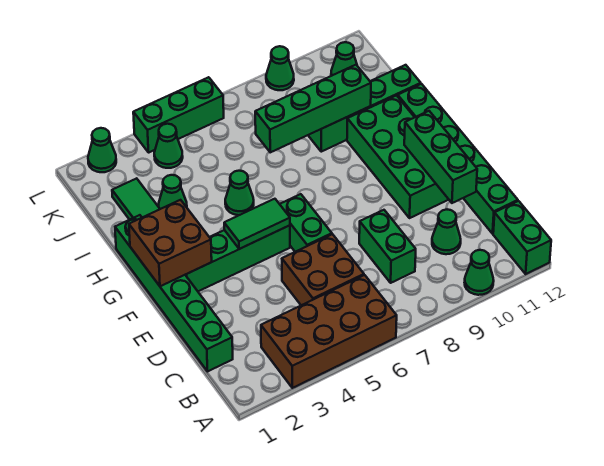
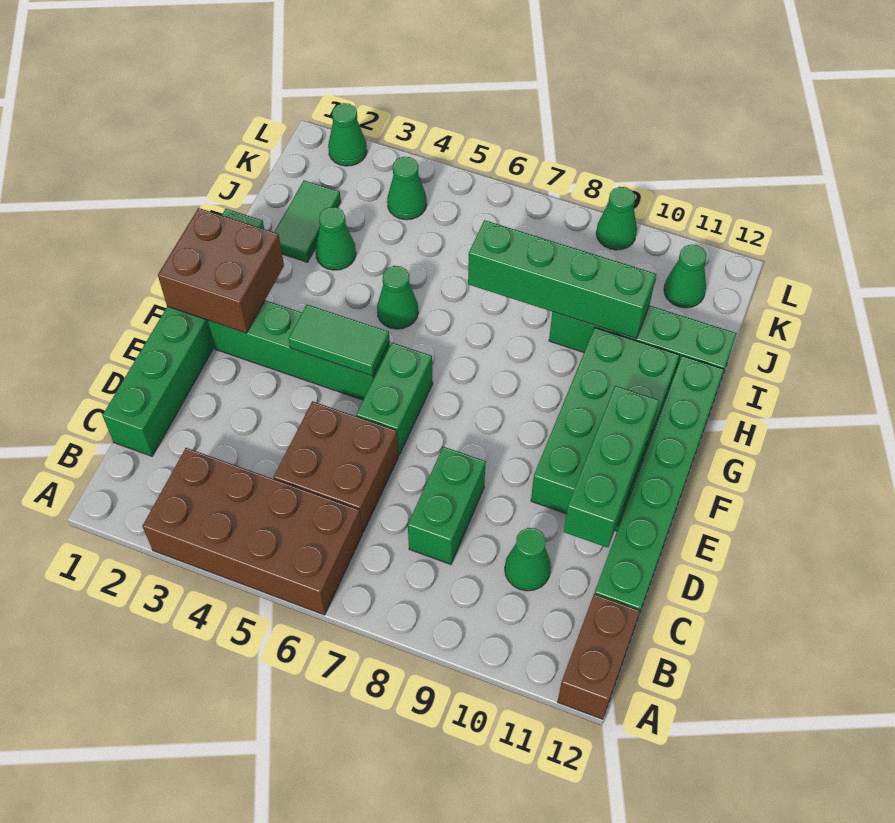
green 1x1 cone [465,250,494,295] -> none
green 1x2 brick [493,201,551,274] -> brown 1x2 brick [557,594,640,719]
green 1x3 brick [133,77,224,152] -> none

